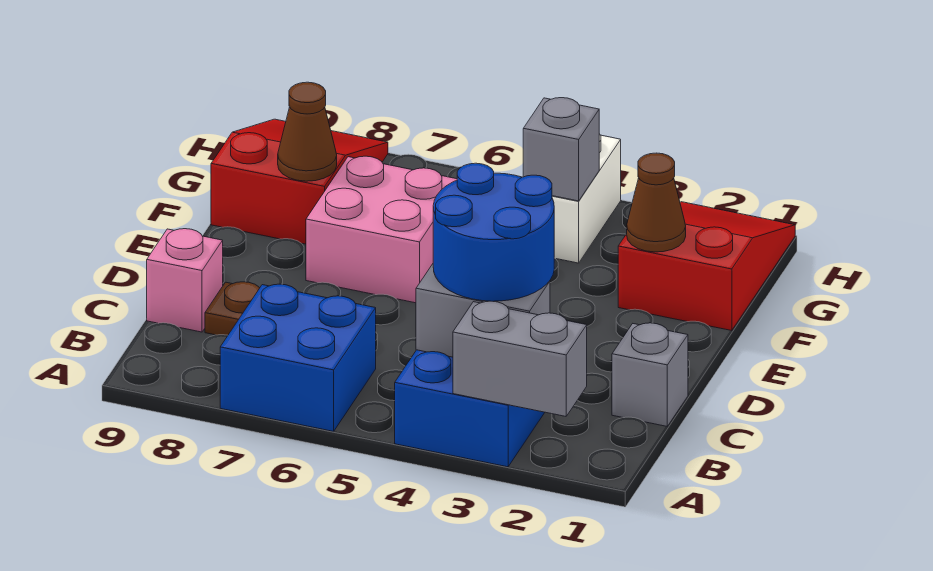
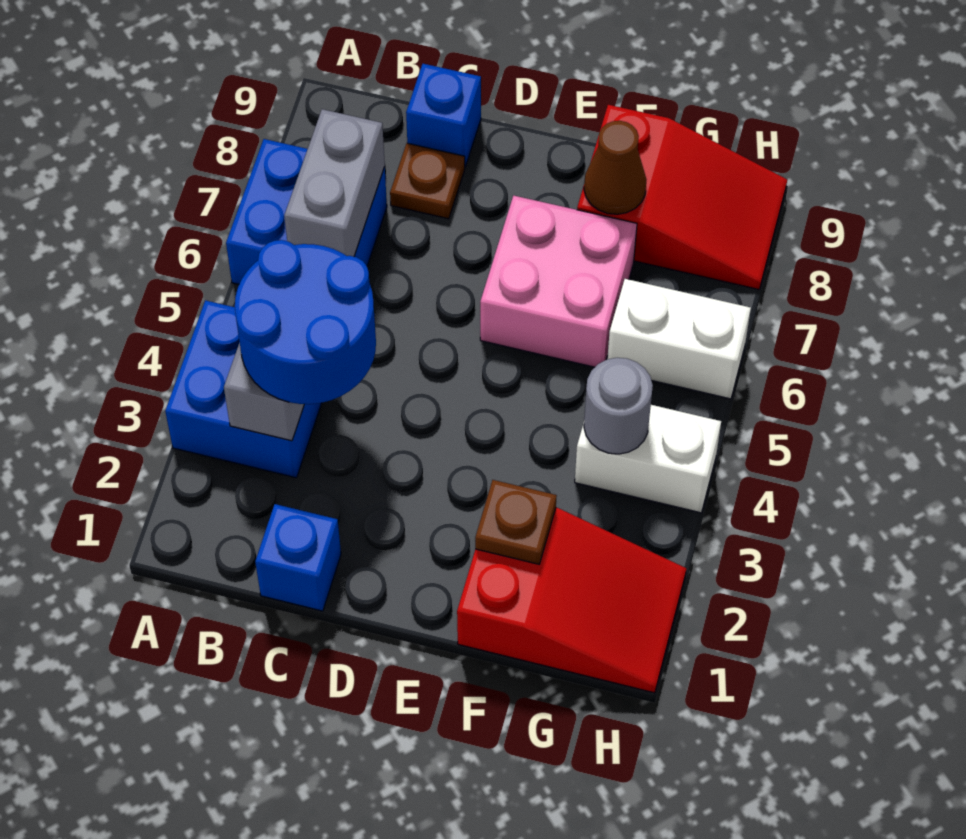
grey 1x2 brick [453,301,587,416] -> grey 1x2 brick moved to [284,109,385,257]
grey 1x1 brick [612,323,688,426] -> blue 1x1 brick [255,504,341,611]
pink 1x1 brick [147,229,223,332] -> blue 1x1 brick [406,64,481,167]
brown 1x1 cone [627,153,686,252] -> brown 1x1 plate [475,480,557,564]
grey 1x1 brick [523,98,599,201] -> grey 1x1 round brick [584,358,653,454]
none -> white 1x2 brick [607,279,751,399]

